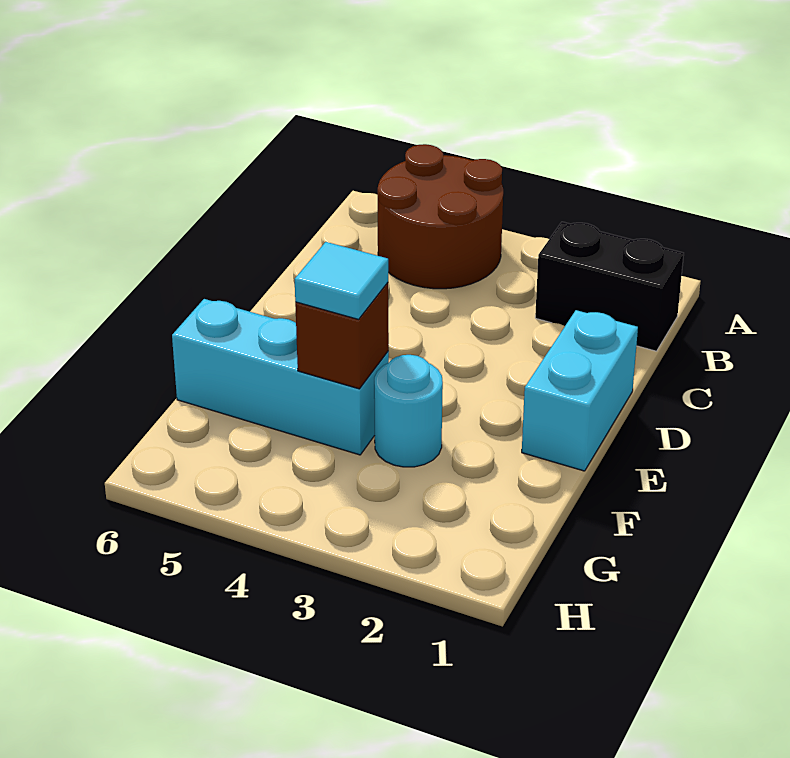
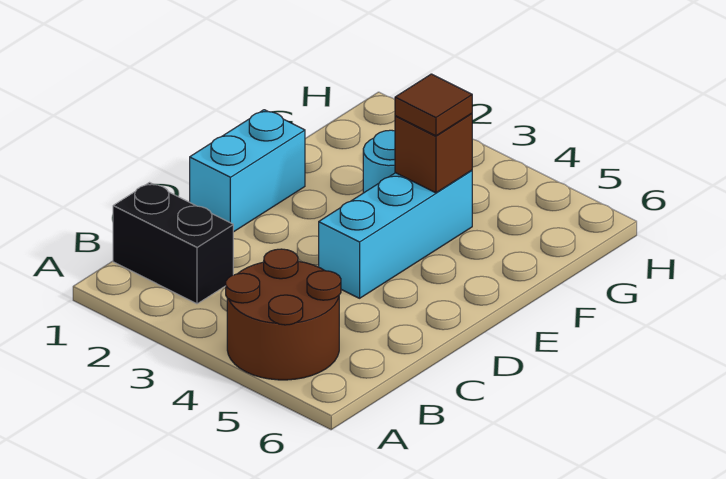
cyan 1x3 brick [172,299,389,455] -> cyan 1x3 brick turned to [319,170,472,298]
cyan 1x1 tile [295,242,388,319] -> brown 1x1 tile [395,74,472,136]

